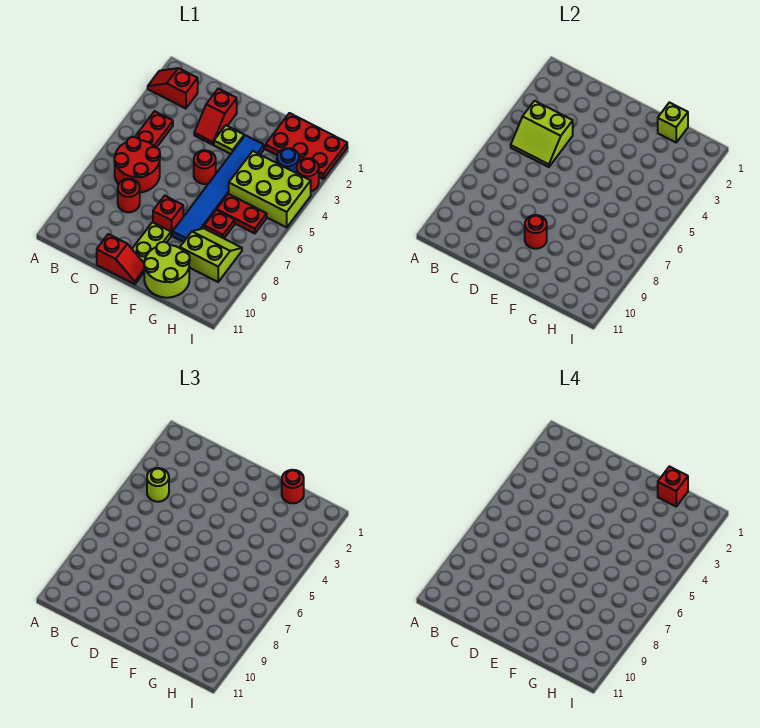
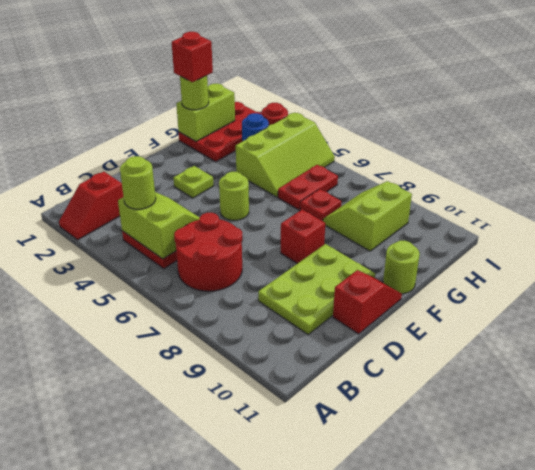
lime 2x2 slope [511,101,573,167] -> lime 2x2 slope turned to [118,192,200,259]
red 1x1 round brick [118,179,140,212] -> none
red 1x2 slope [194,89,237,145] -> none
red 1x1 round brick [194,150,216,184] -> lime 1x1 round brick [219,172,249,220]
lime 1x2 plate [132,222,171,263] -> lime 2x3 plate [258,244,375,335]
red 1x1 round brick [525,215,547,249] -> none
blue 1x6 tile [172,135,264,242] -> none
lime 2x2 round brick [144,242,190,298] -> lime 1x1 round brick [383,241,420,294]
lime 1x1 brick [658,102,688,142] -> lime 1x2 brick [176,84,235,141]
red 1x1 round brick [282,470,304,503] -> lime 1x1 round brick [180,76,209,110]
lime 2x3 brick [229,151,311,227] -> lime 2x3 slope [236,113,335,197]

